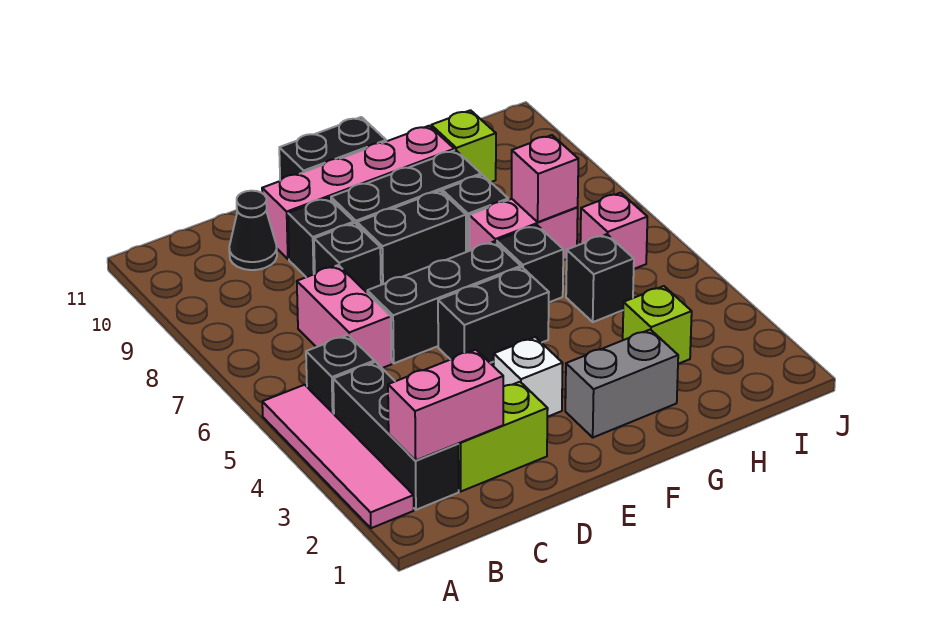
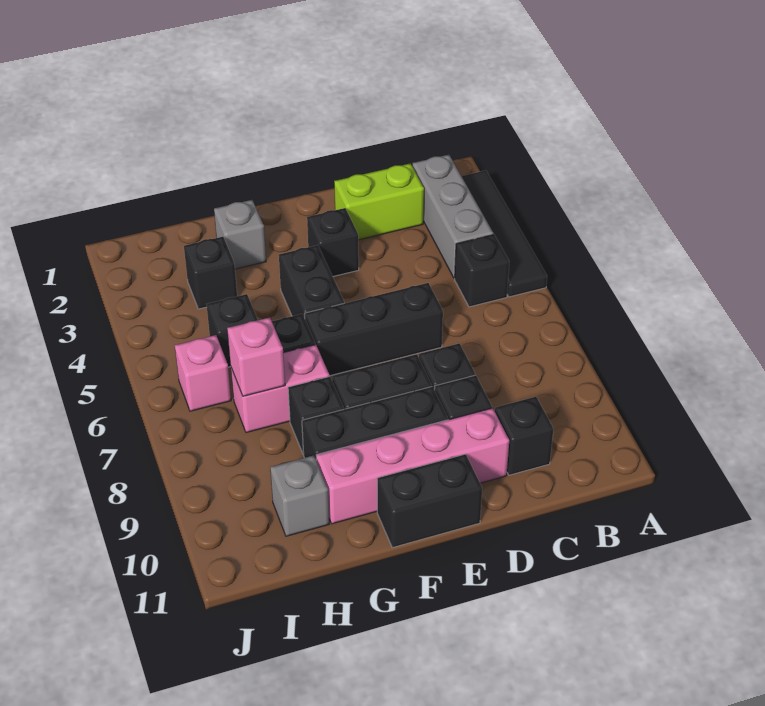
pink 1x4 tile [262,385,414,528] -> black 1x4 tile [462,170,547,297]
black 1x3 brick [333,362,459,510] -> grey 1x3 brick [412,155,493,278]
pink 1x2 brick [388,350,503,460] -> none
pink 1x2 brick [297,265,392,368] -> none
black 1x1 cone [229,191,277,270] -> black 1x1 brick [495,397,553,475]
white 1x1 brick [494,337,563,417] -> black 1x1 brick [307,208,359,276]
black 1x2 brick [438,267,549,363] -> black 1x2 brick turned to [279,245,344,318]
grey 1x2 brick [565,329,678,437] -> grey 1x1 brick [214,200,266,269]
lime 1x1 brick [623,286,692,364] -> black 1x1 brick [184,237,237,309]
lime 1x1 brick [431,110,496,182] -> grey 1x1 brick [270,455,329,536]

